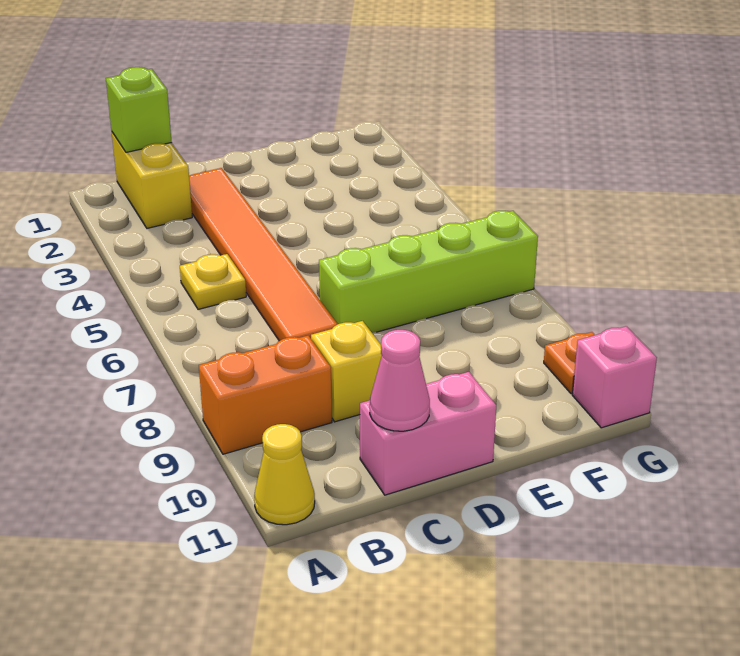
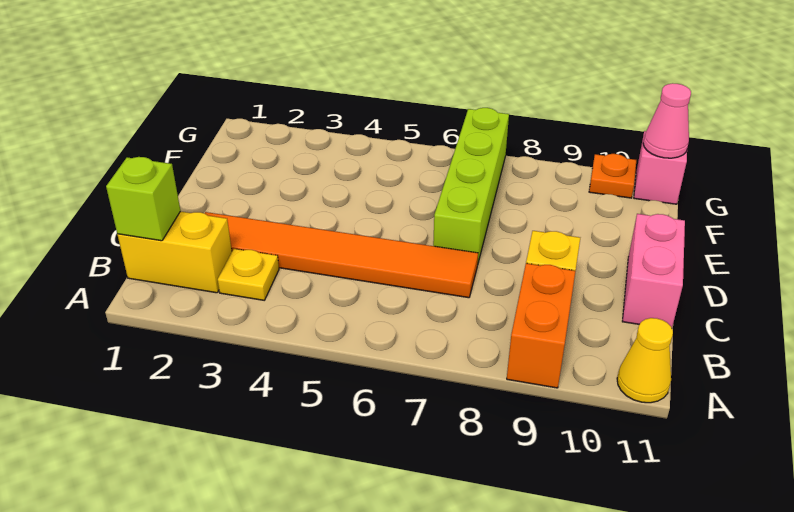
yellow 1x1 plate [180,254,246,309] -> yellow 1x1 plate moved to [218,249,279,300]
pink 1x1 cone [370,330,430,431] -> pink 1x1 cone moved to [643,83,691,158]

